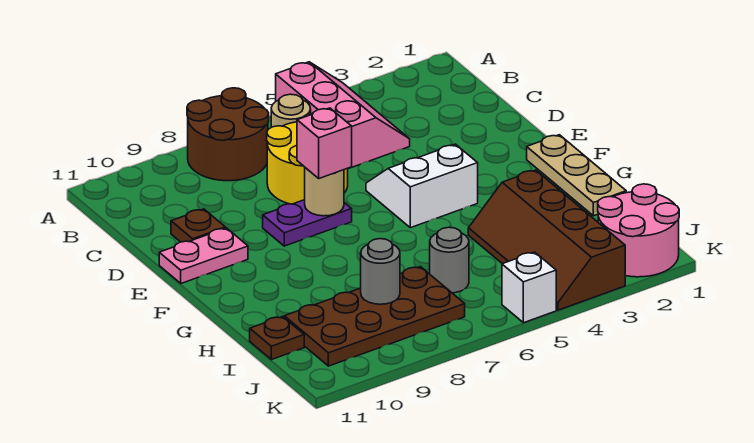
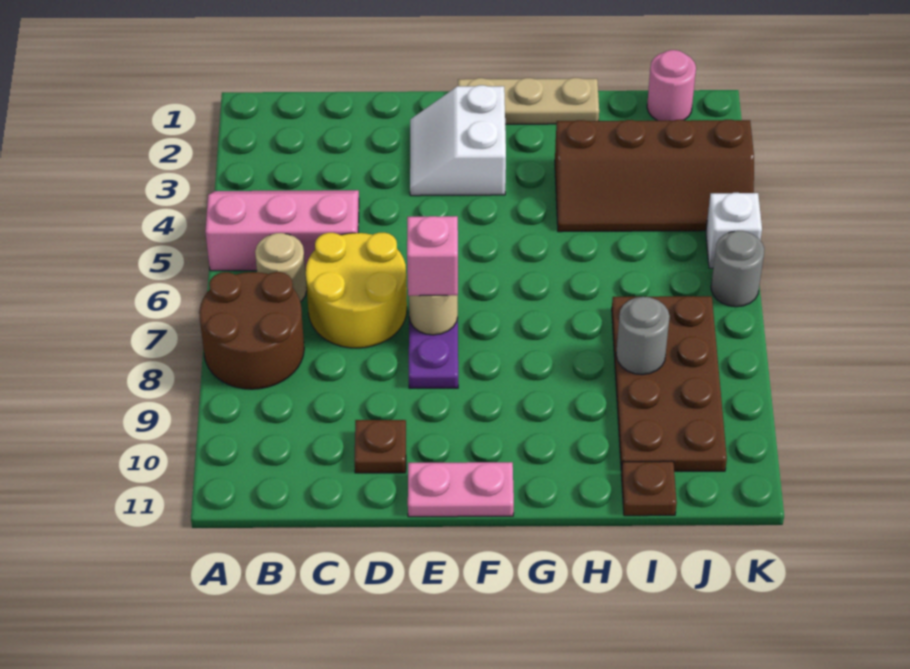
white 2x2 slope [366,144,478,228] -> white 2x2 slope moved to [410,85,506,196]
pink 1x2 plate [159,228,248,283] -> pink 1x2 plate turned to [408,462,514,517]
grey 1x1 round brick [430,227,469,293] -> grey 1x1 round brick moved to [711,231,764,307]
pink 2x2 round brick [598,184,679,277] -> pink 1x1 round brick [647,50,696,121]

